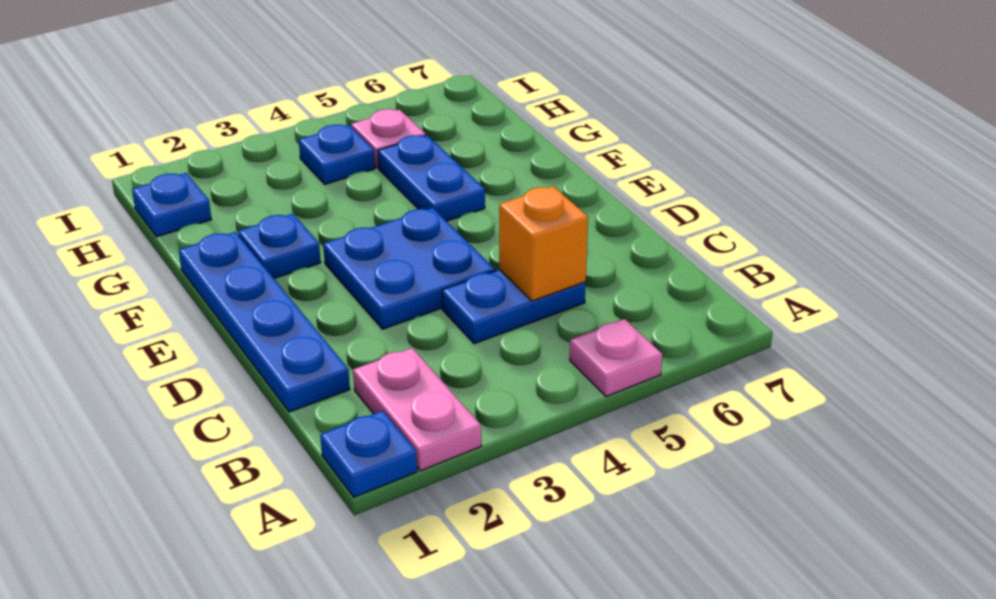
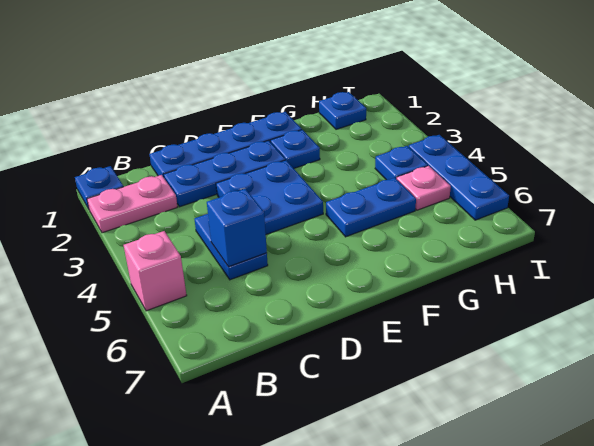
pink 1x1 plate [570,319,662,397] -> pink 1x1 brick [124,231,187,311]
none -> blue 1x3 plate [164,141,285,207]
orange 1x1 brick [499,186,588,301] -> blue 1x1 brick [207,189,267,267]
none -> blue 1x3 plate [409,135,509,220]

